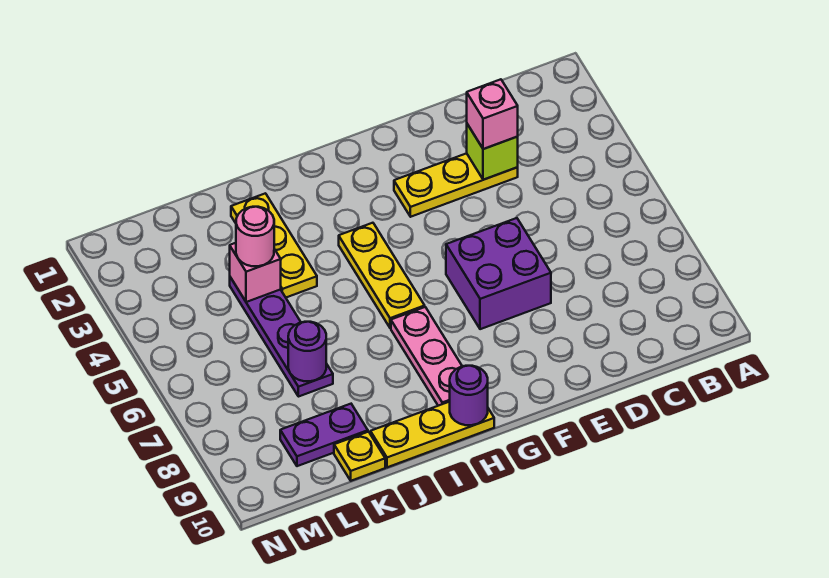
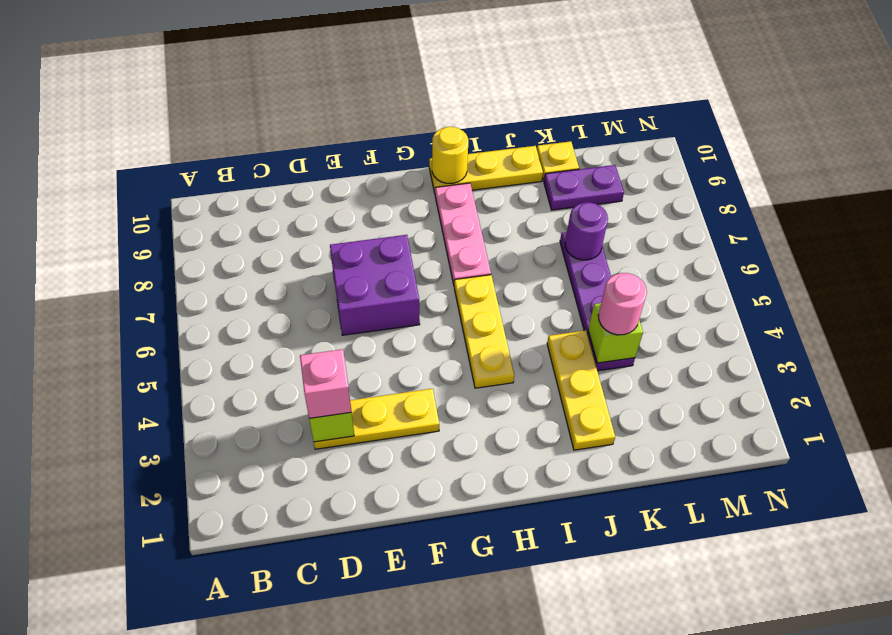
purple 1x1 round brick [450,366,488,425] -> yellow 1x1 round brick [432,127,468,183]
pink 1x1 brick [230,243,281,302] -> lime 1x1 brick [588,303,643,363]

